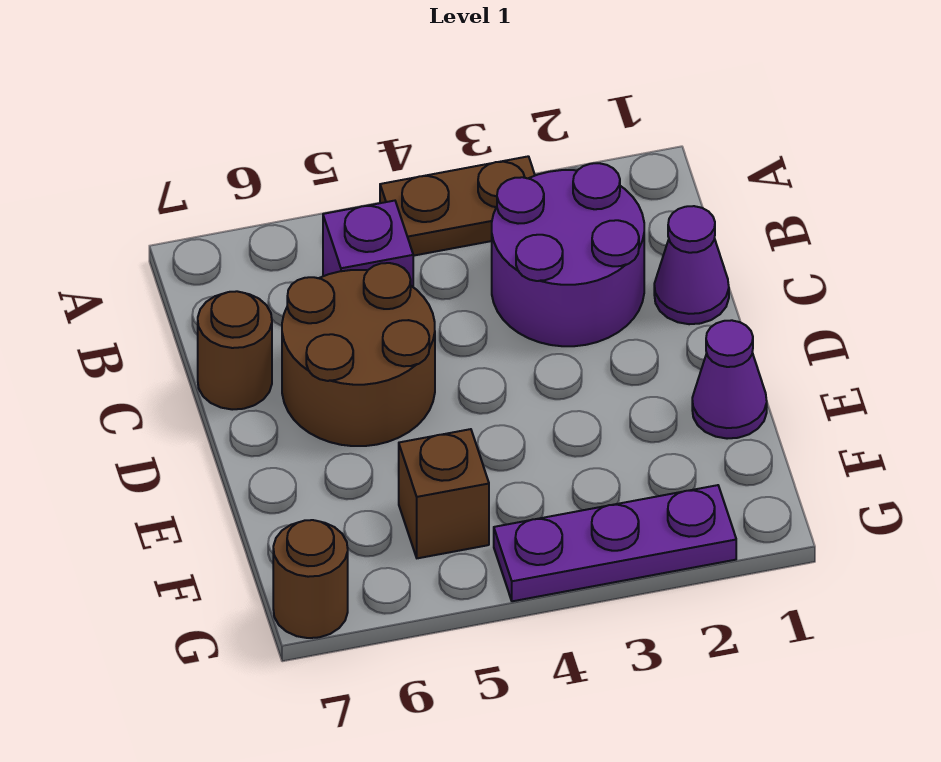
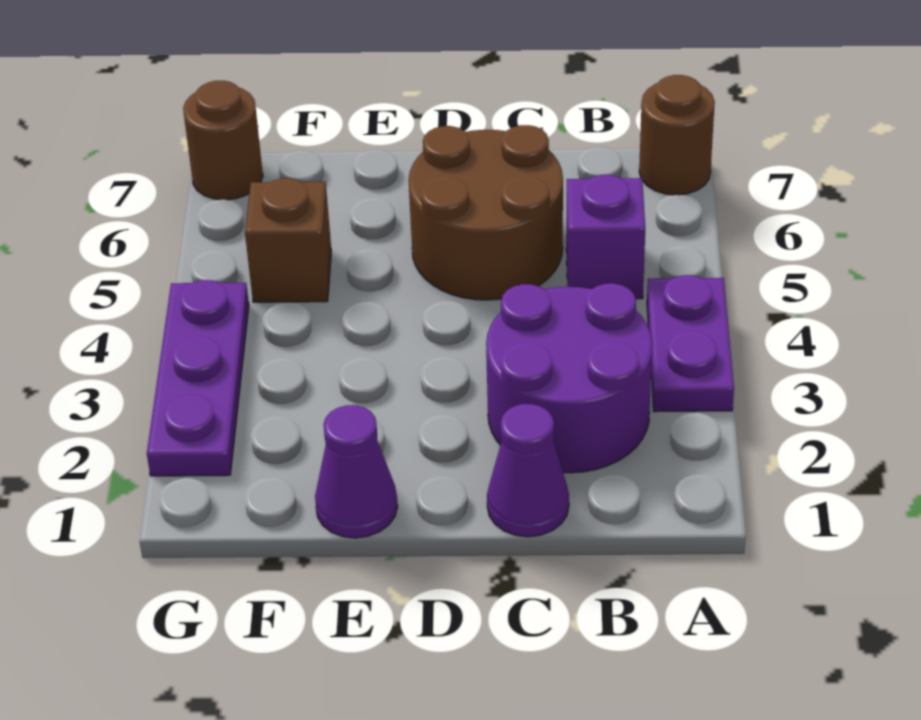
brown 1x2 plate [380,156,535,256] -> purple 1x2 plate [647,275,734,412]
brown 1x1 round brick [198,291,272,410] -> brown 1x1 round brick moved to [639,75,715,195]

